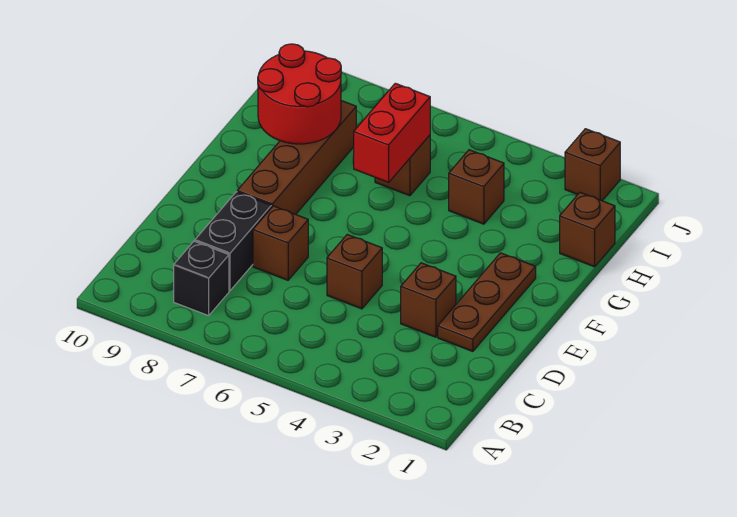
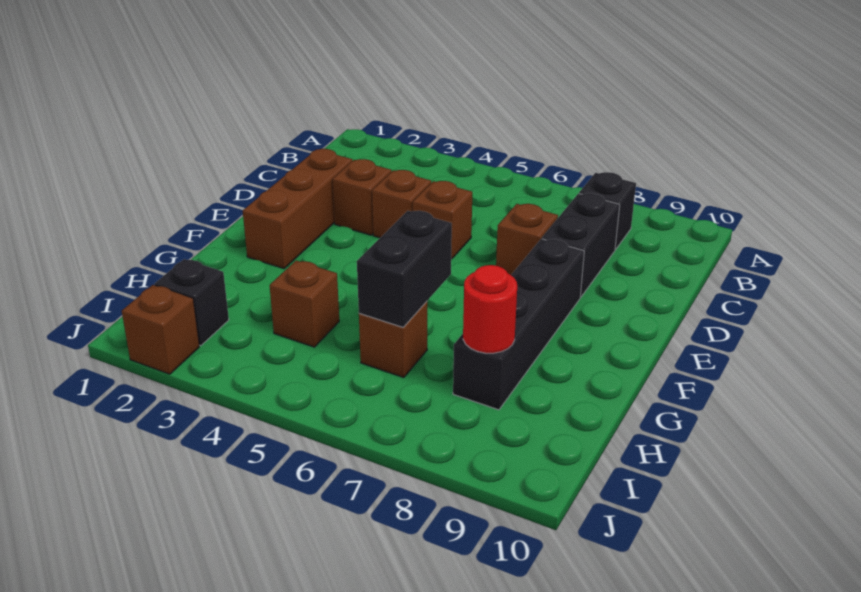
brown 1x3 plate [438,253,536,351] -> brown 1x3 brick [243,149,353,269]
brown 1x4 brick [237,101,356,214] -> black 1x4 brick [453,239,584,410]
red 1x2 brick [354,83,430,182] -> black 1x2 brick [357,211,452,327]
red 2x2 round brick [258,44,341,144] -> red 1x1 round brick [463,265,517,353]
brown 1x1 brick [560,193,615,267] -> brown 1x1 brick moved to [372,170,431,238]
none -> black 1x1 brick [155,259,229,346]

